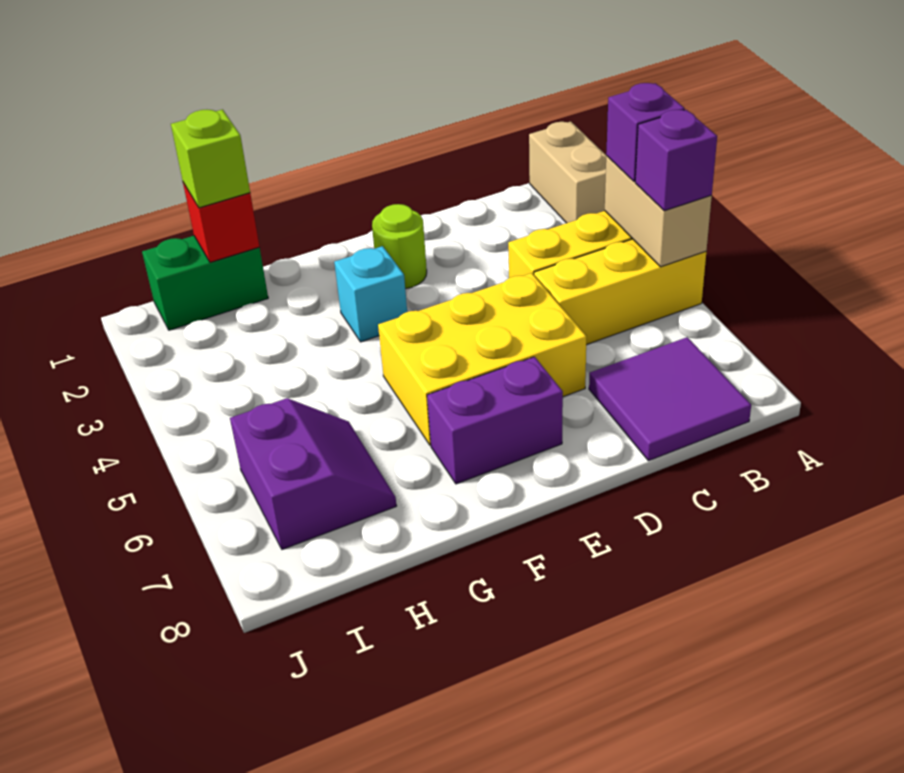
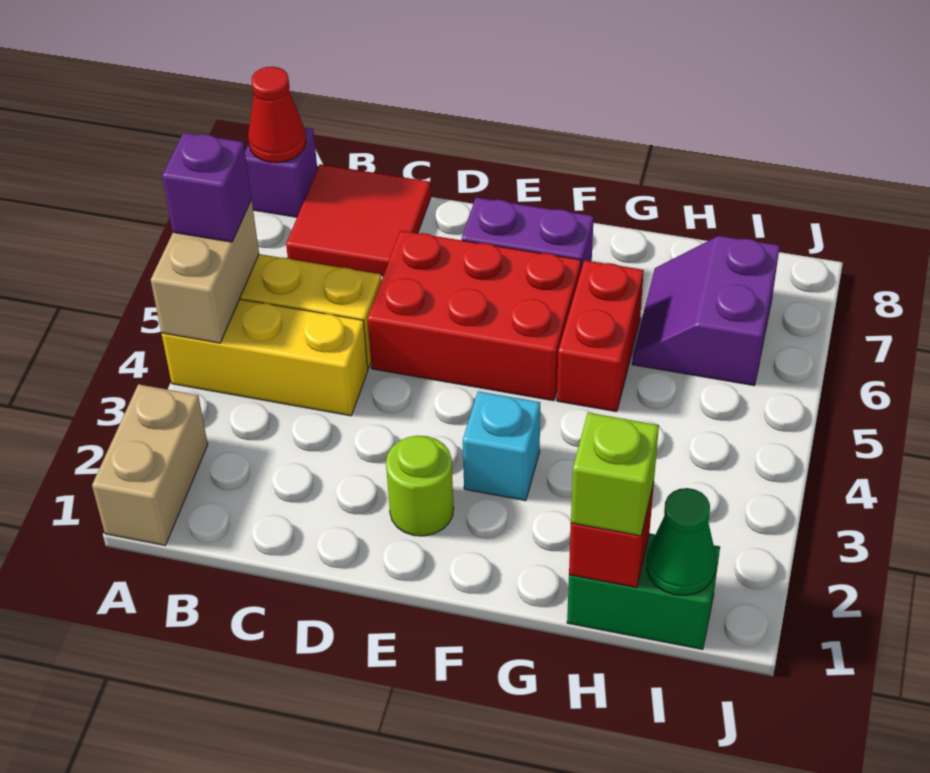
purple 1x1 brick [606,83,685,181] -> purple 1x1 brick moved to [245,128,317,217]
none -> red 1x1 cone [248,67,306,163]
purple 2x2 tile [589,337,751,461] -> red 2x2 tile [286,164,431,276]
yellow 2x3 brick [378,273,586,445] -> red 2x3 brick [368,231,581,401]
none -> red 1x2 brick [557,260,644,412]
none -> green 1x1 cone [646,488,716,596]

